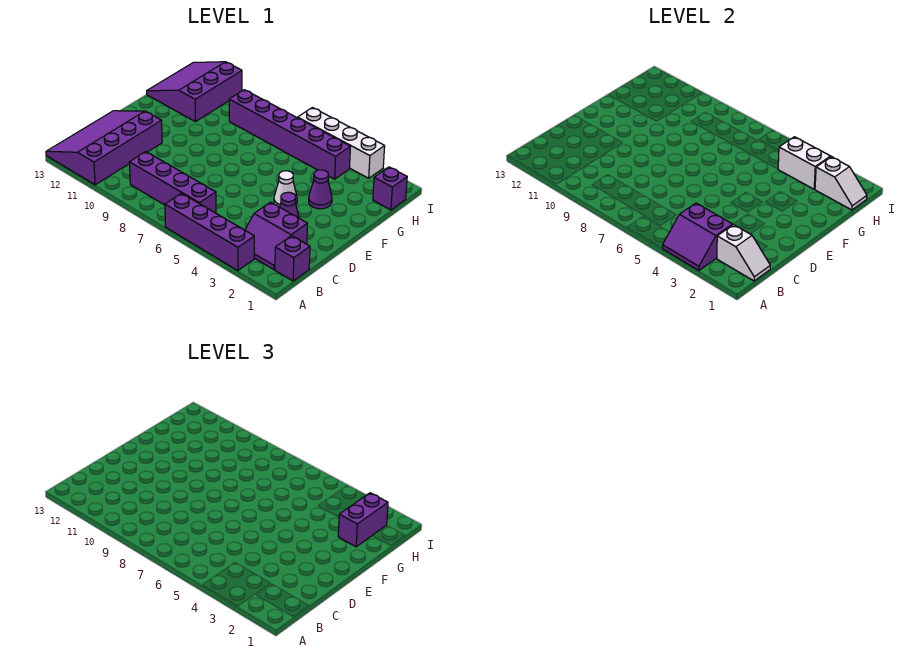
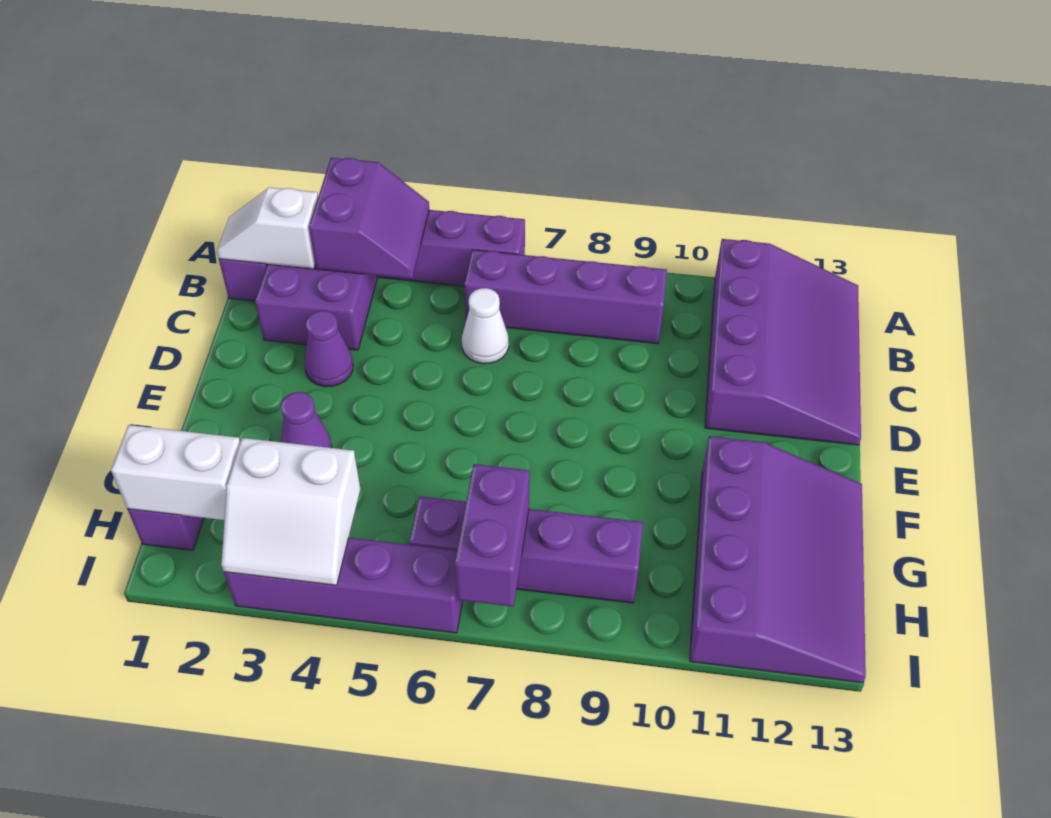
purple 2x2 slope [662,203,733,271] -> purple 2x2 slope turned to [309,158,429,279]
white 1x1 cone [274,171,297,207] -> white 1x1 cone moved to [462,288,509,364]
purple 1x2 brick [338,493,388,547] -> purple 1x2 brick moved to [455,464,529,607]
purple 3x3 slope [147,62,242,122] -> purple 3x4 slope [690,436,866,683]
white 1x2 slope [815,157,867,210] -> white 1x2 brick [111,425,240,520]
purple 1x6 brick [229,90,350,179] -> purple 1x4 brick [409,496,643,603]
white 1x4 brick [298,108,385,178] -> purple 1x4 brick [224,538,463,633]

